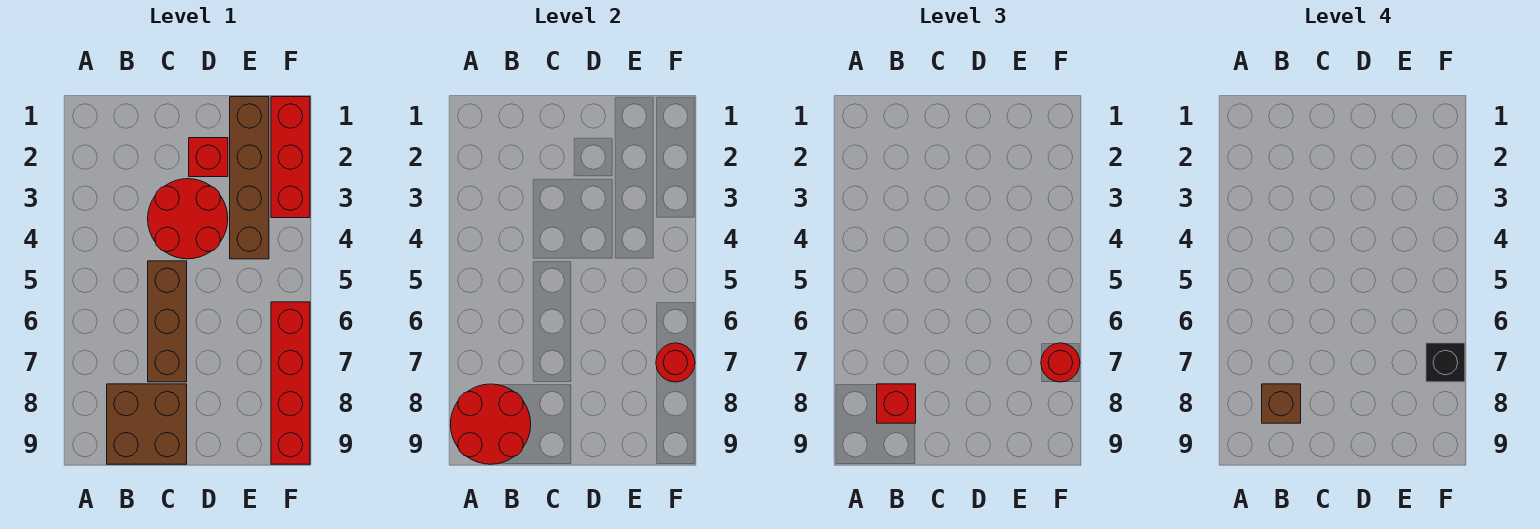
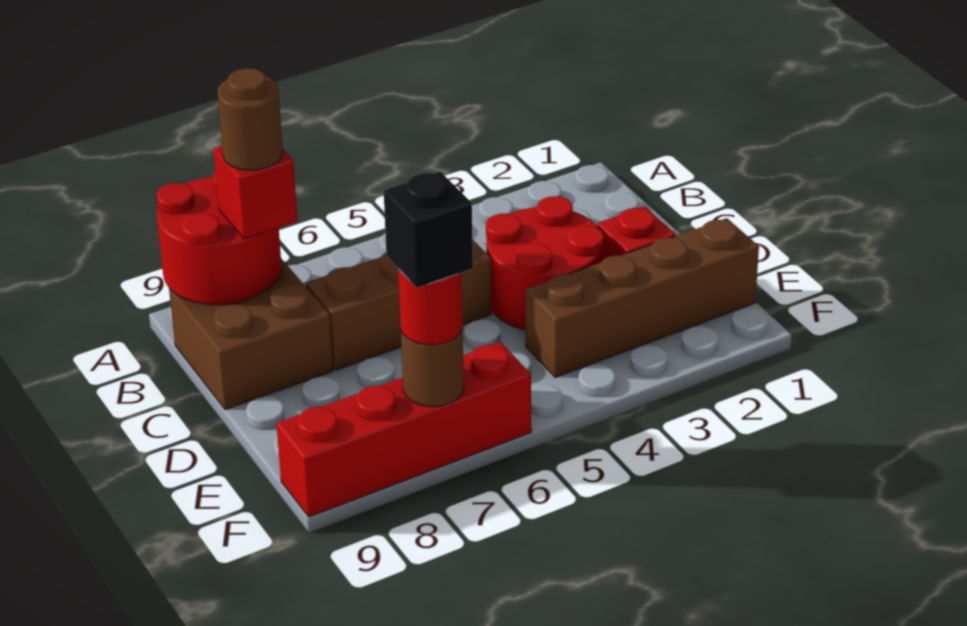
brown 1x1 brick [1262,384,1301,423] -> brown 1x1 round brick [218,68,283,170]
red 1x3 brick [271,97,310,218] -> none
red 1x1 round brick [656,343,695,382] -> brown 1x1 round brick [401,328,464,407]

